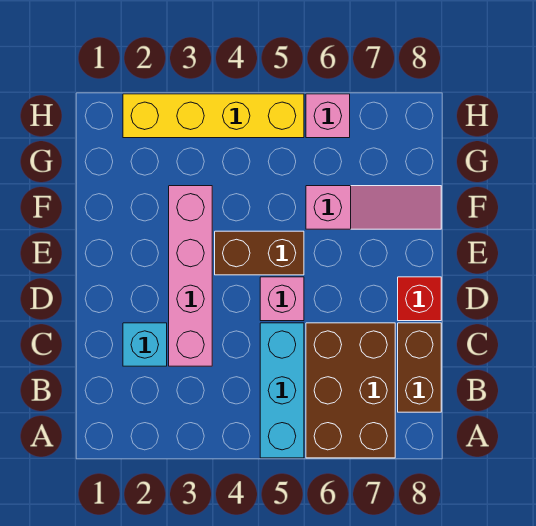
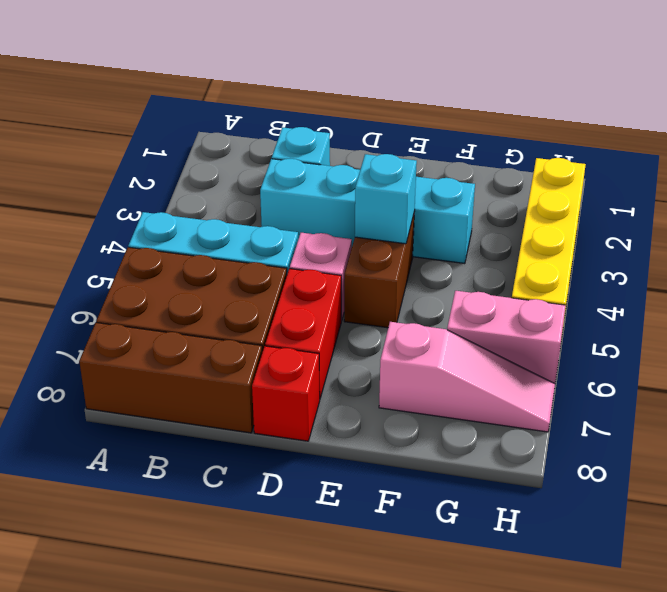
brown 1x2 brick [398,323,441,412] -> brown 1x3 brick [79,323,262,433]
pink 1x4 brick [169,186,212,366] -> cyan 1x4 brick [260,159,475,264]
none -> red 1x2 brick [265,269,341,398]
none -> cyan 1x1 brick [355,154,417,244]
pink 1x3 slope [306,186,441,229] -> pink 1x3 slope turned to [379,322,555,432]
pink 1x1 brick [306,94,350,138] -> pink 1x2 brick [447,291,566,384]

